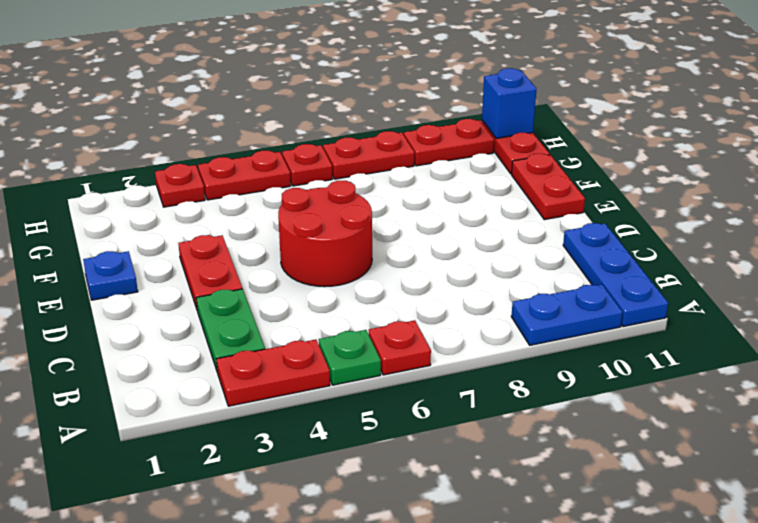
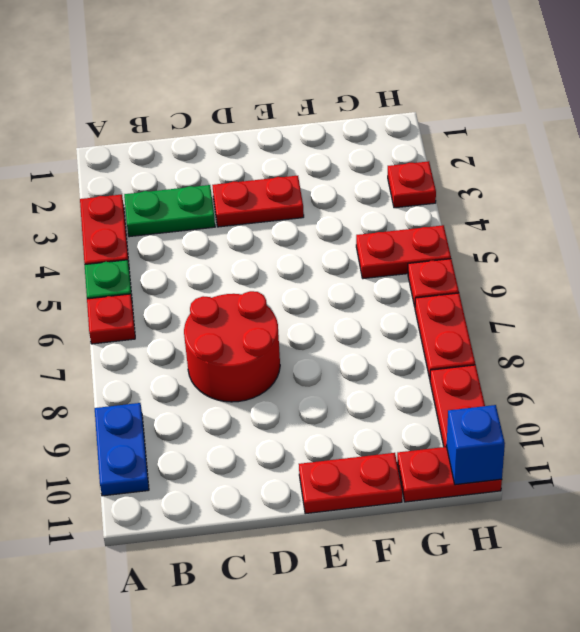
blue 1x3 plate [563,223,668,327] -> none
red 2x2 round brick [278,181,372,287] -> red 2x2 round brick moved to [184,291,280,402]
blue 1x1 plate [83,251,138,300] -> none
red 1x2 plate [198,151,291,200] -> red 1x2 plate turned to [356,225,451,279]

